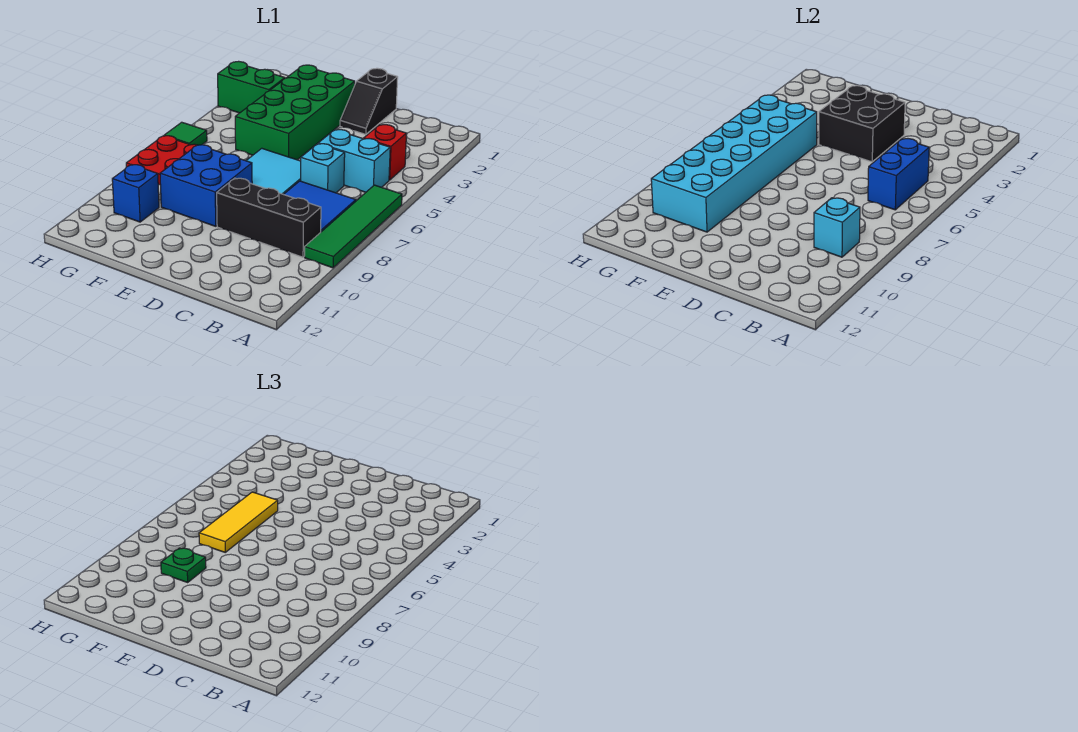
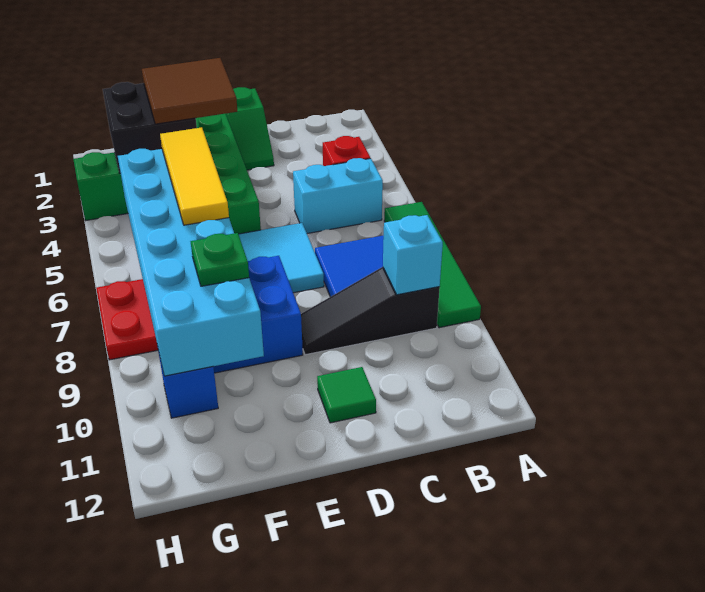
blue 1x2 brick [868,139,929,210] -> none
black 1x3 brick [217,178,321,257] -> black 1x3 slope [301,267,440,355]
cyan 1x1 brick [301,144,345,193] -> none
black 1x2 slope [340,68,398,134] -> green 1x2 slope [226,87,274,170]
black 2x2 brick [819,86,905,162] -> black 2x2 brick moved to [103,82,197,173]
none -> brown 2x2 tile [142,58,237,124]
green 1x1 tile [164,122,207,145] -> green 1x1 tile moved to [317,367,376,423]

